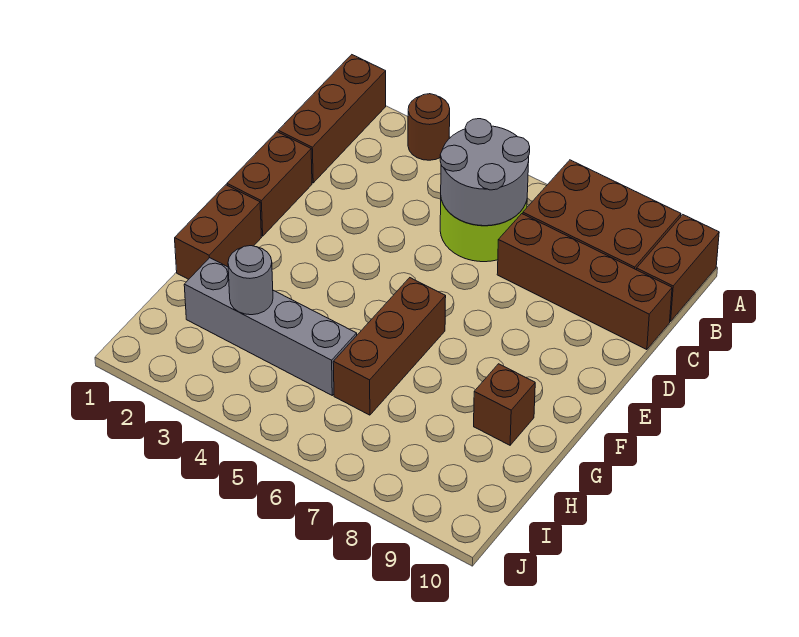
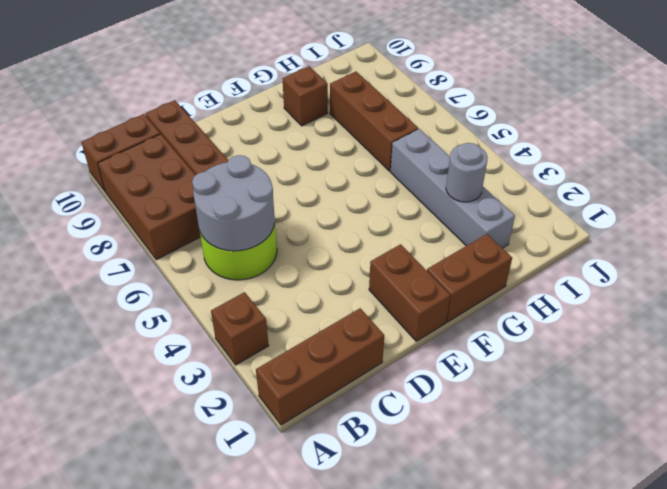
brown 1x1 round brick [408,94,450,160] -> brown 1x1 brick [211,292,269,365]
brown 1x2 brick [227,132,312,236] -> brown 1x2 brick turned to [369,244,450,341]
brown 1x3 brick [333,278,446,415] -> brown 1x3 brick turned to [330,72,418,171]

